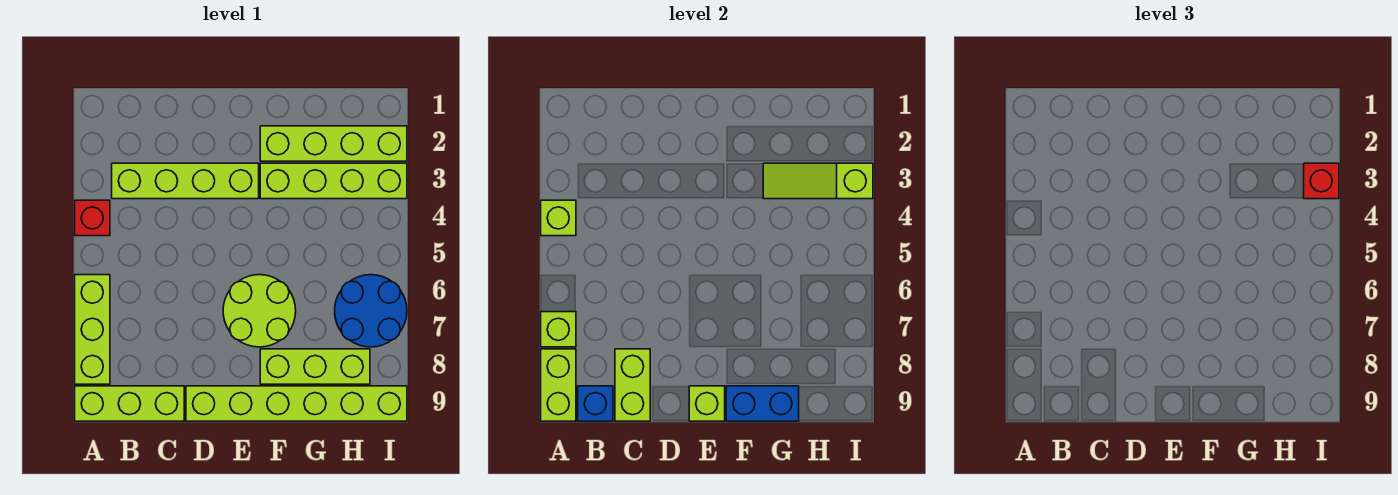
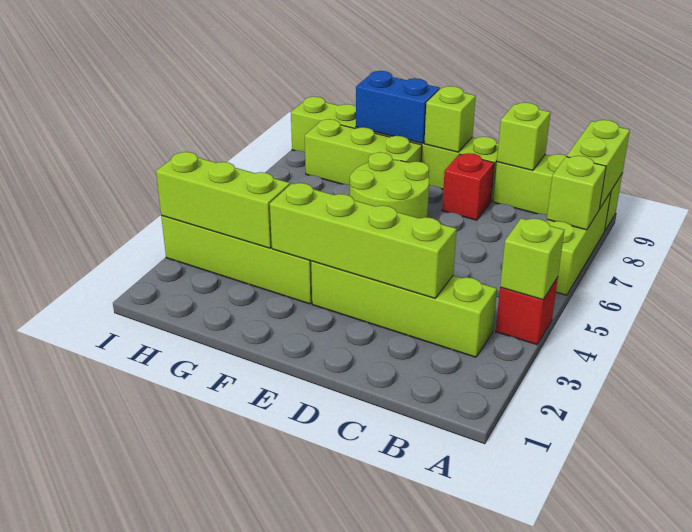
blue 1x1 brick [578,386,613,421] -> none
lime 1x2 brick [615,349,650,421] -> lime 1x1 brick [497,103,551,170]
lime 1x4 brick [260,126,407,161] -> lime 1x4 brick moved to [270,183,457,298]
lime 1x3 slope [763,163,873,199] -> lime 1x3 brick [156,152,290,248]
blue 2x2 round brick [335,275,407,347] -> none
red 1x1 brick [1304,163,1339,199] -> red 1x1 brick moved to [442,153,494,220]

